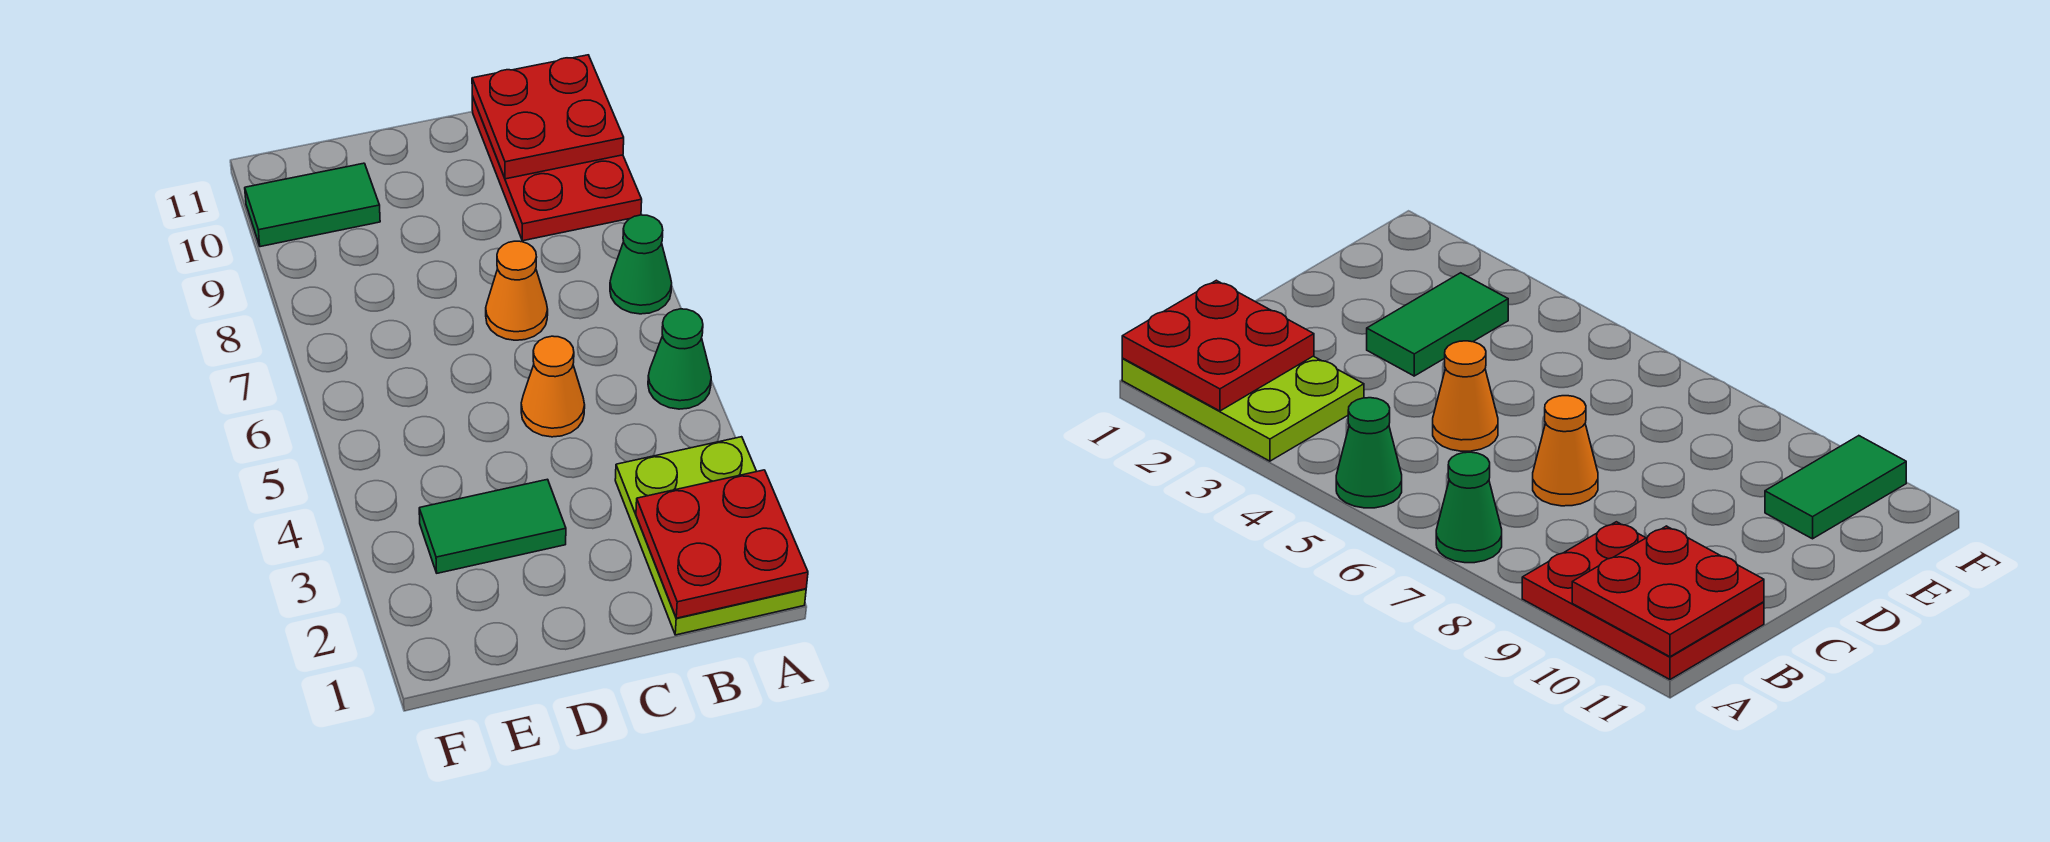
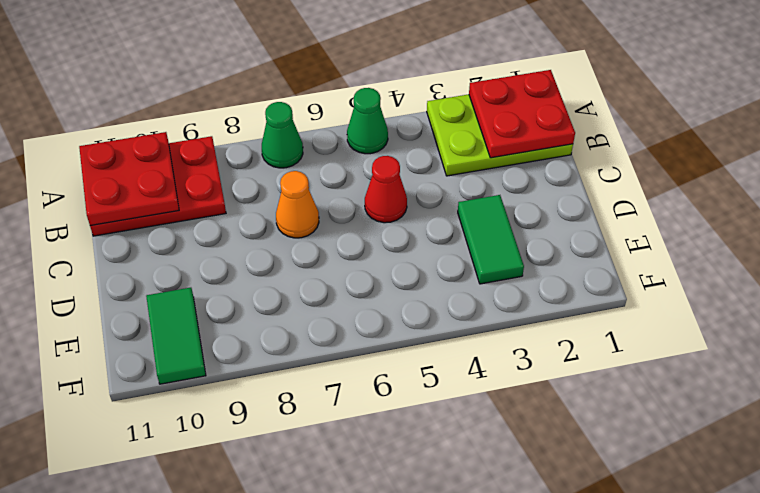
orange 1x1 cone [521,336,585,437] -> red 1x1 cone [365,156,407,223]

